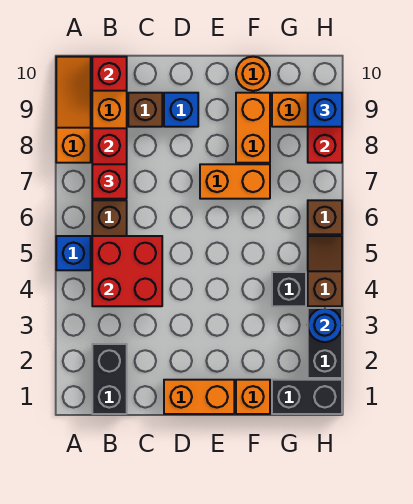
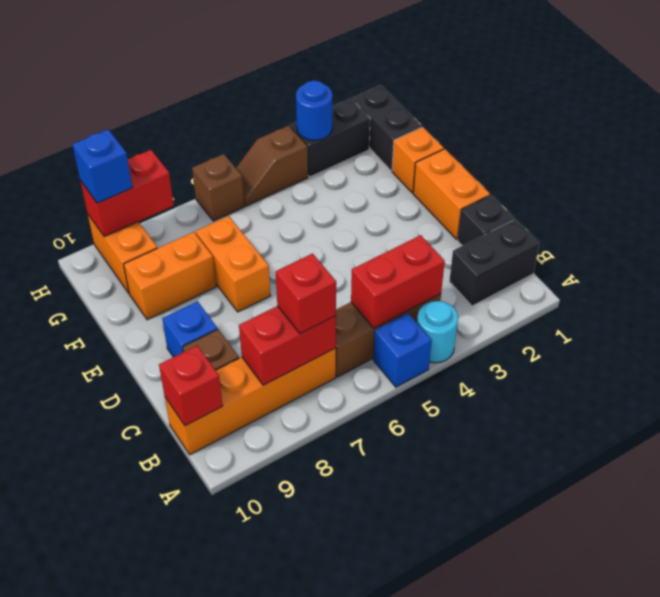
none -> cyan 1x1 round brick [417,301,458,363]
orange 1x3 slope [56,57,91,163] -> none
red 2x2 brick [92,236,162,306] -> red 1x2 brick [351,235,445,328]
orange 1x1 round brick [236,57,270,91] -> none
black 1x1 brick [272,272,306,306] -> black 1x1 brick moved to [458,195,514,246]

